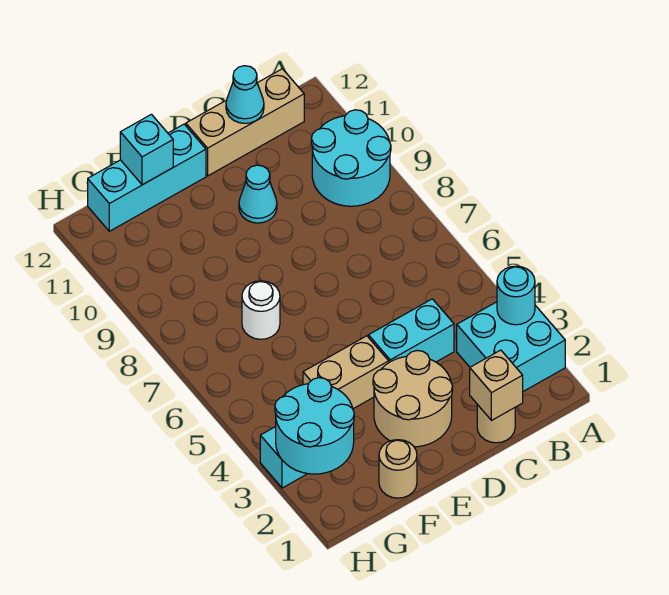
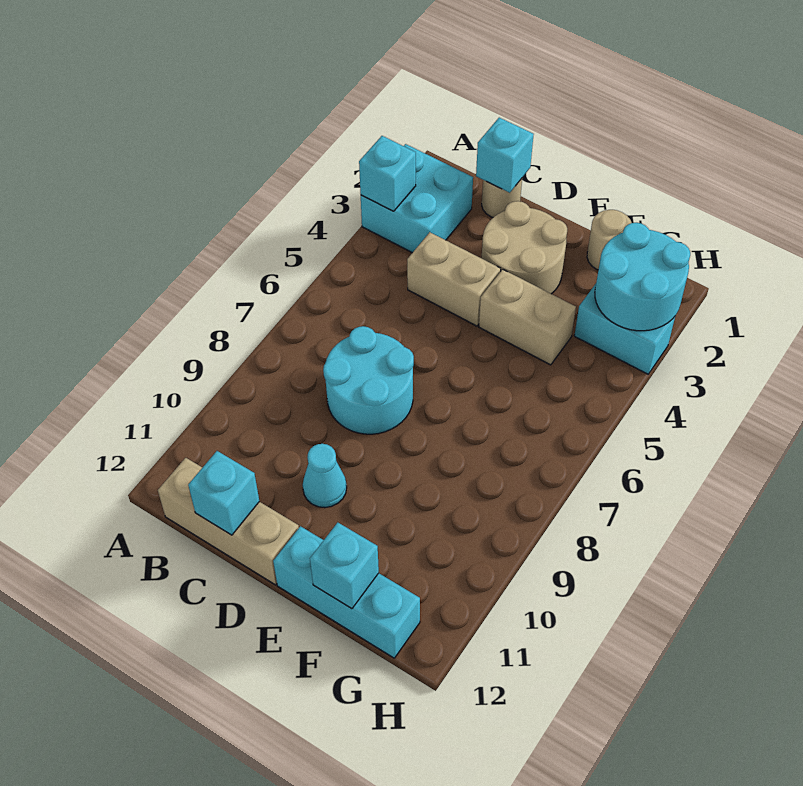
cyan 1x1 round brick [497,266,535,325] -> cyan 1x1 brick [359,136,416,211]
cyan 2x2 round brick [311,110,391,206] -> cyan 2x2 round brick moved to [323,326,414,434]
tan 1x1 brick [470,350,523,420] -> cyan 1x1 brick [476,118,534,193]
cyan 1x2 brick [368,299,454,362] -> tan 1x2 brick [407,232,501,326]
cyan 1x1 cone [226,66,264,123] -> cyan 1x1 brick [188,451,259,535]
white 1x1 round brick [242,281,280,339] -> none

